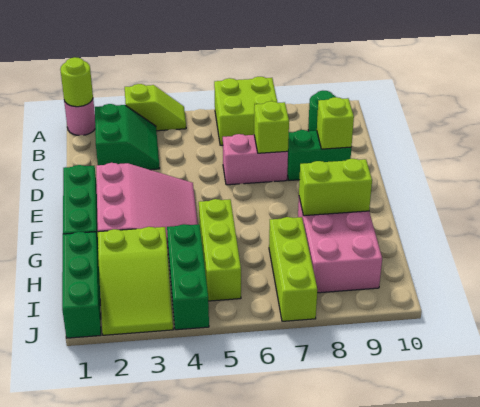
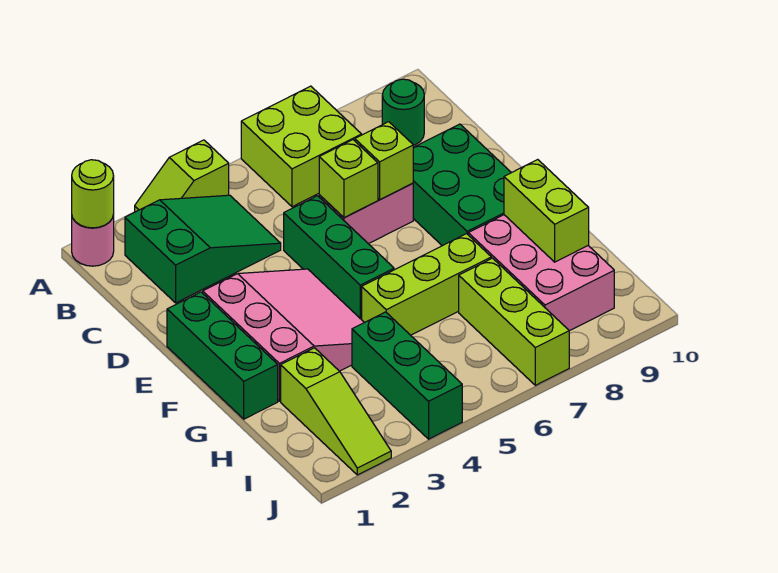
lime 1x2 slope [125,84,186,131] -> lime 1x2 slope turned to [135,140,229,212]
green 2x2 slope [95,104,160,170] -> green 2x3 slope [125,195,281,303]
green 1x2 brick [287,130,351,180] -> green 2x3 brick [413,124,511,246]
lime 1x1 brick [317,97,354,149] -> lime 1x1 brick moved to [319,140,378,218]
lime 1x3 brick [199,199,241,301] -> lime 1x3 brick turned to [362,234,491,335]
lime 1x2 brick [299,159,372,216] -> lime 1x2 brick turned to [504,160,589,262]
green 1x3 brick [62,232,101,338] -> green 1x3 brick moved to [284,196,394,320]
lime 2x3 slope [98,227,173,335] -> lime 1x3 slope [281,348,391,475]

